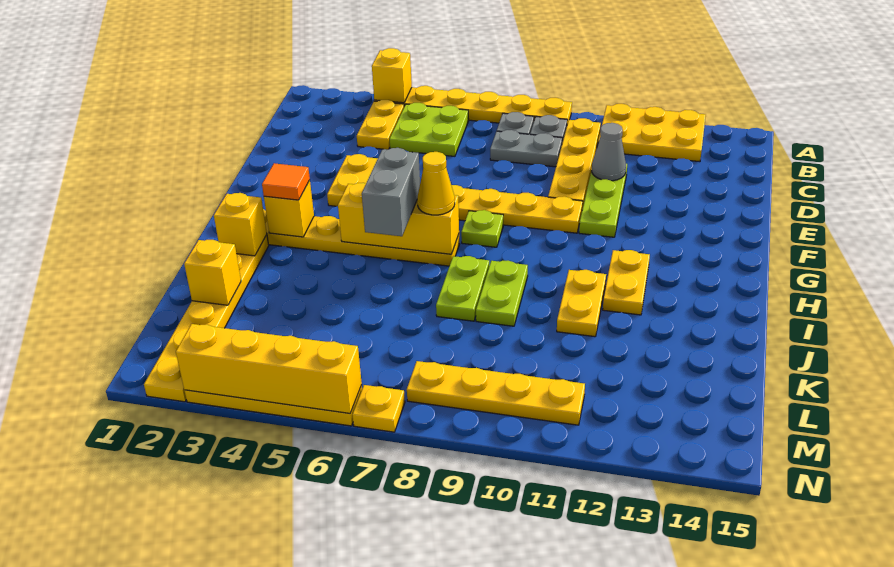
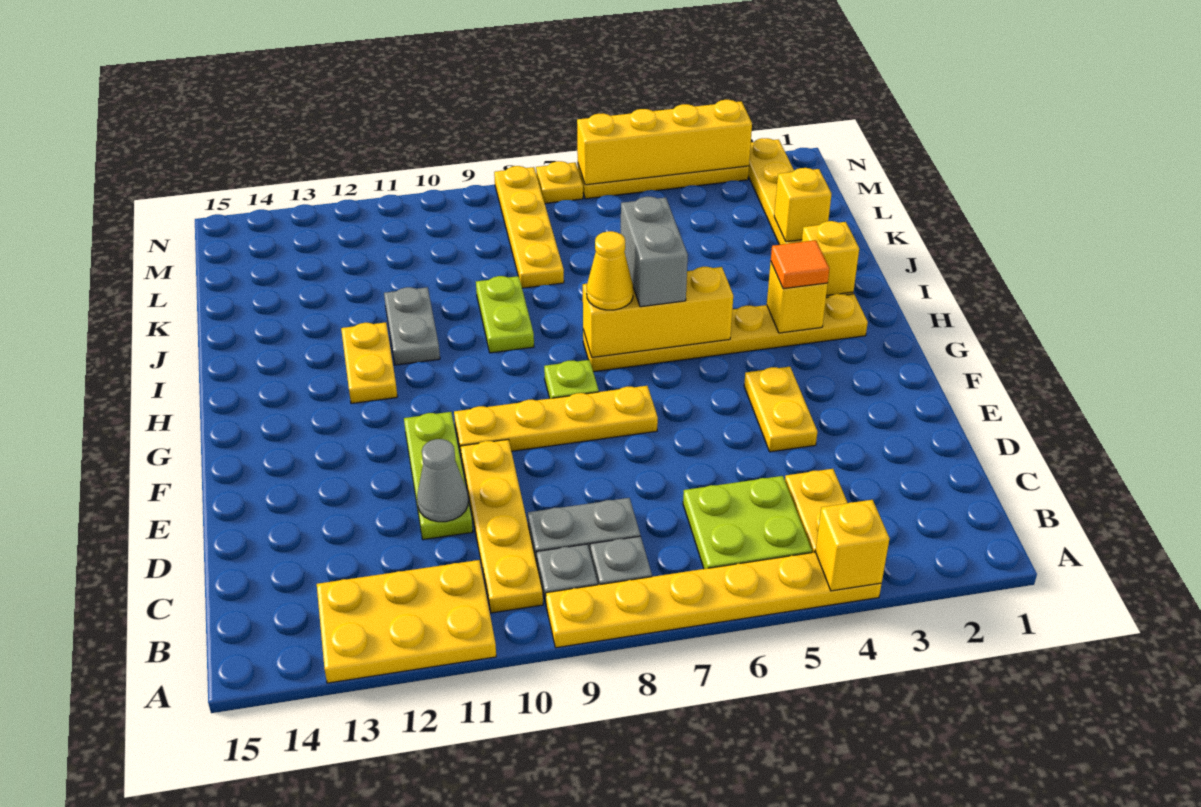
lime 1x2 plate [436,256,489,321] -> none
yellow 1x2 plate [557,270,606,337] -> grey 1x2 plate [384,287,440,365]
yellow 1x4 plate [407,361,585,425] -> yellow 1x4 plate turned to [494,166,564,288]

